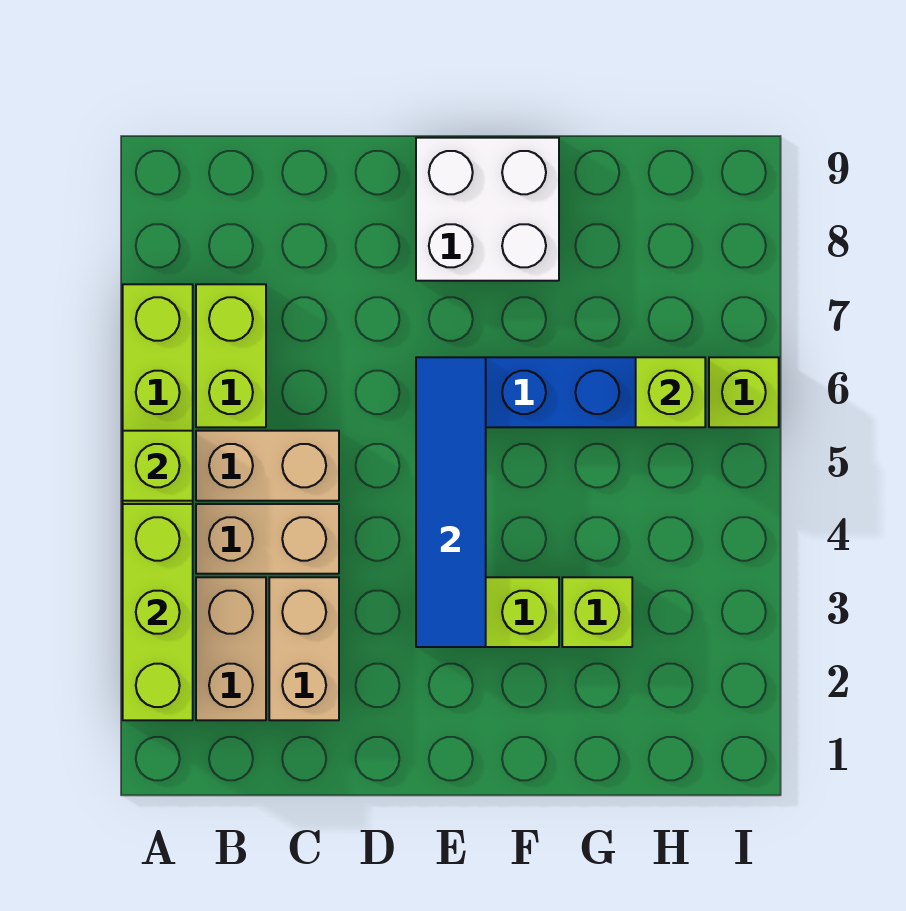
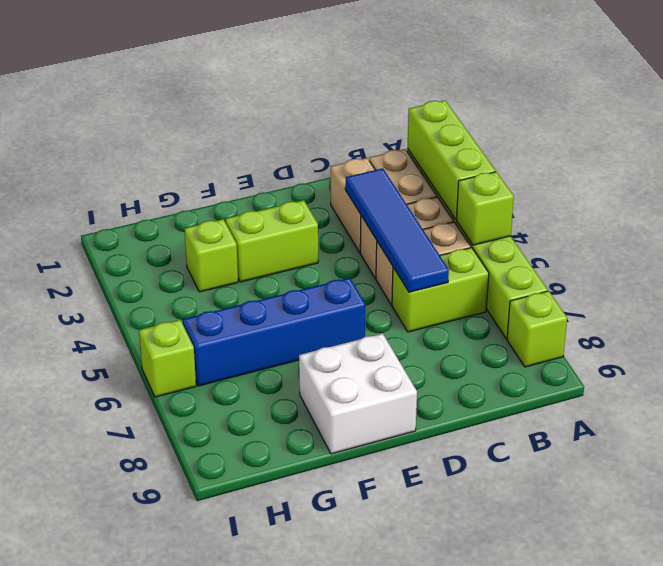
lime 1x2 brick [196,284,266,427] -> lime 1x2 brick turned to [392,248,489,332]
blue 1x4 tile [416,357,486,647] -> blue 1x4 tile moved to [345,168,449,292]
lime 1x1 brick [636,357,705,427] -> lime 1x1 brick moved to [507,291,567,367]

